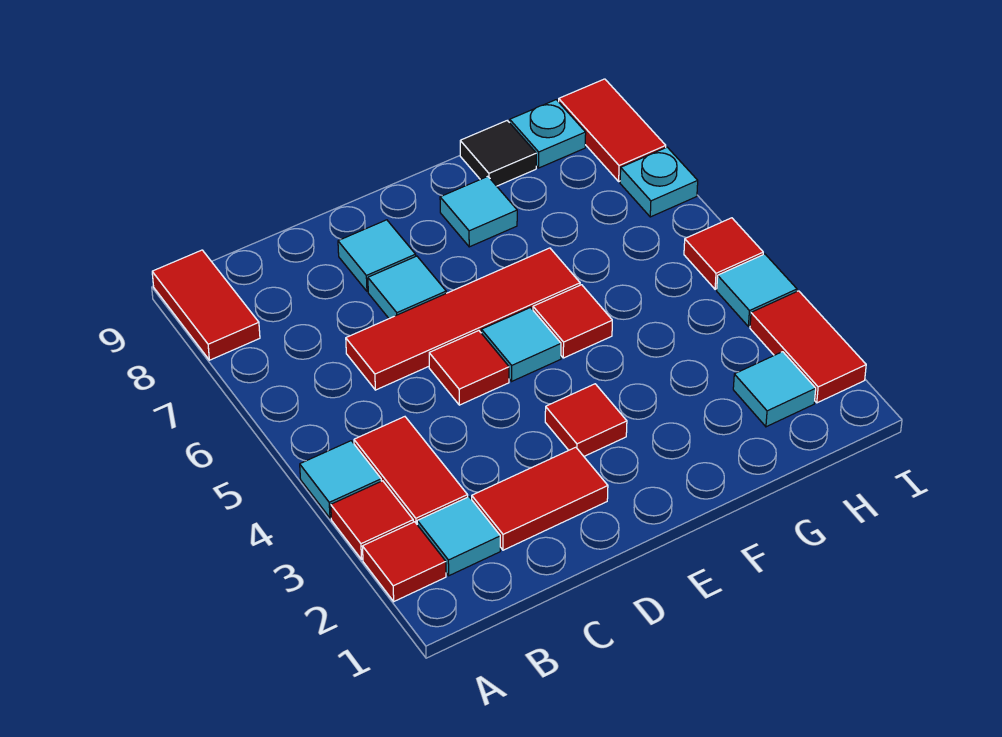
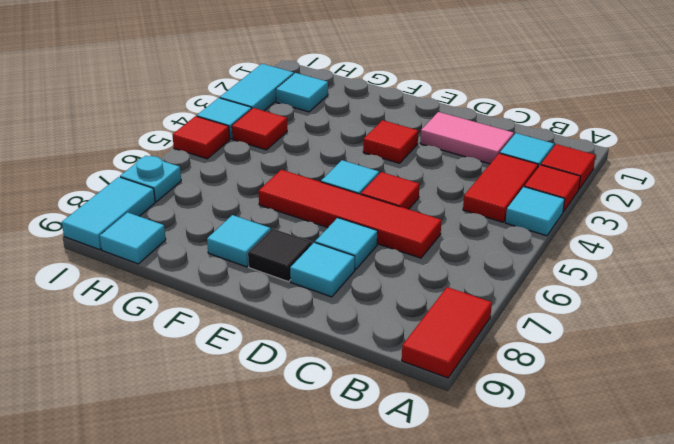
red 1x2 tile [472,447,608,550] -> pink 1x2 tile [420,112,514,164]
red 1x1 tile [533,285,612,358] -> red 1x1 tile moved to [232,108,287,150]
black 1x1 tile [460,121,536,186] -> black 1x1 tile moved to [248,229,312,282]
cyan 1x1 plate [510,100,586,168] -> cyan 1x1 tile [100,212,166,264]
red 1x2 tile [750,291,866,403] -> cyan 1x2 tile [220,64,294,111]
red 1x2 tile [559,79,666,181] -> cyan 1x2 tile [62,177,155,250]

